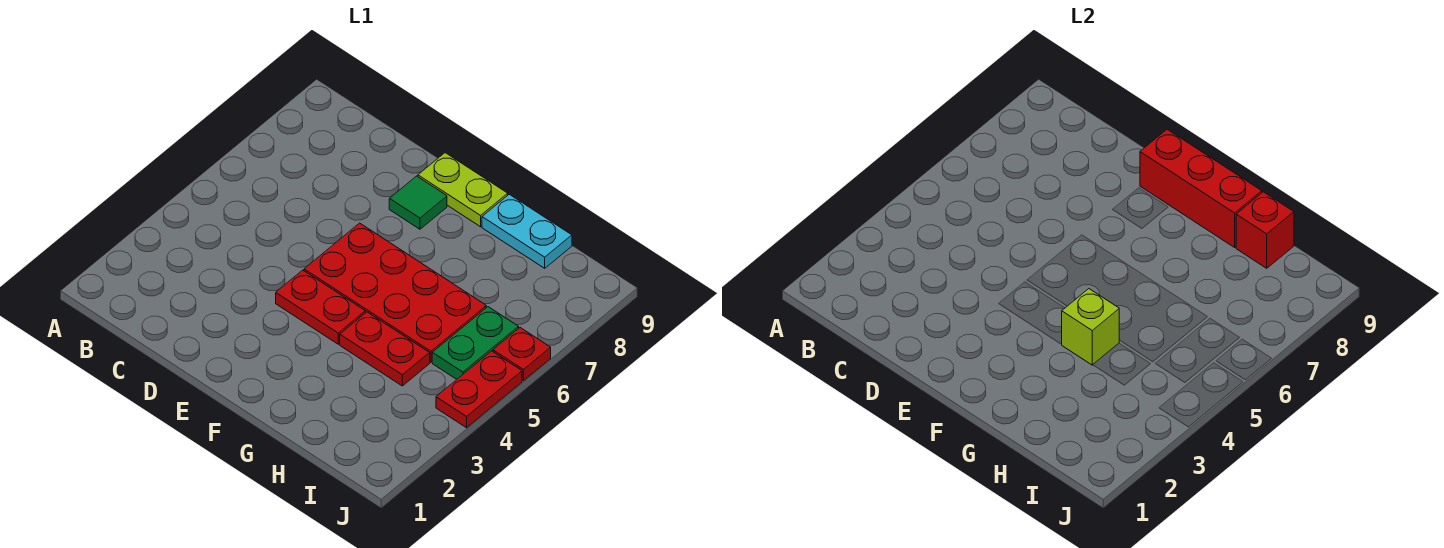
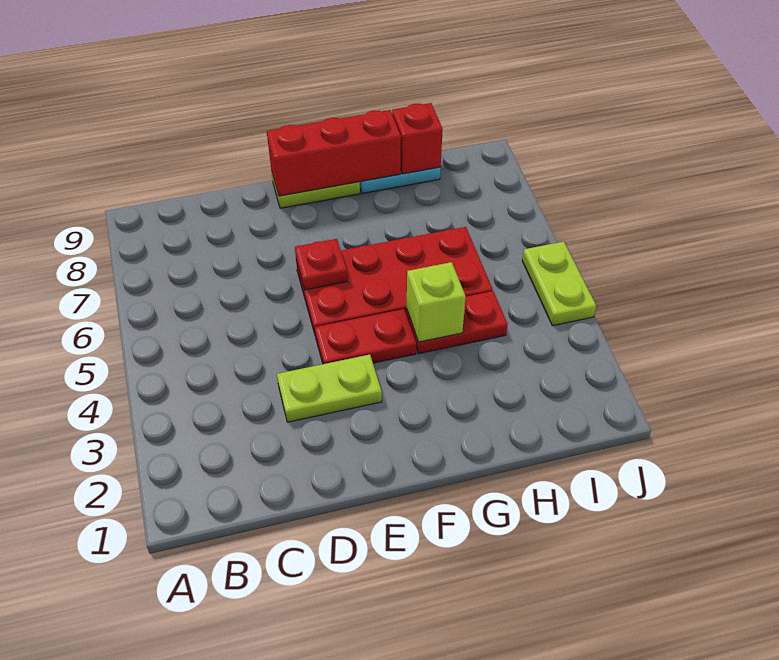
none -> lime 1x2 plate [277,355,382,422]
green 1x1 tile [389,176,447,229] -> none
green 1x2 plate [432,307,519,379] -> none
red 1x2 plate [436,351,522,428] -> lime 1x2 plate [522,242,596,326]
red 1x1 plate [493,328,551,381] -> red 1x1 plate moved to [295,239,347,290]

